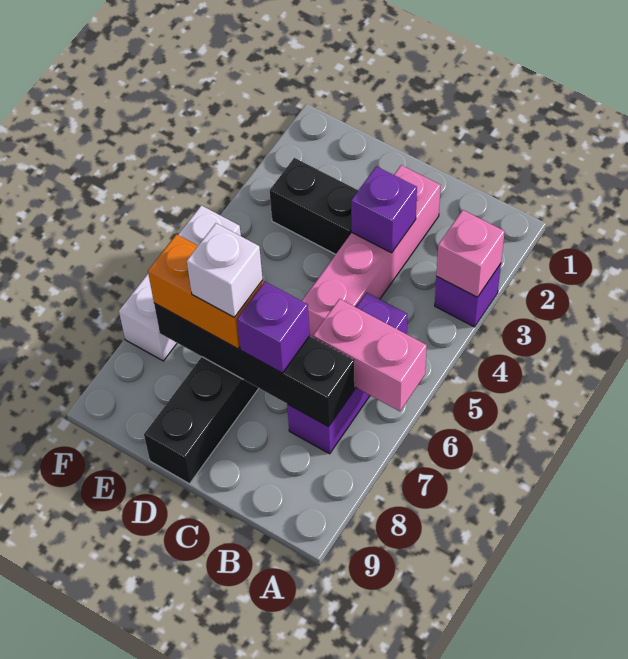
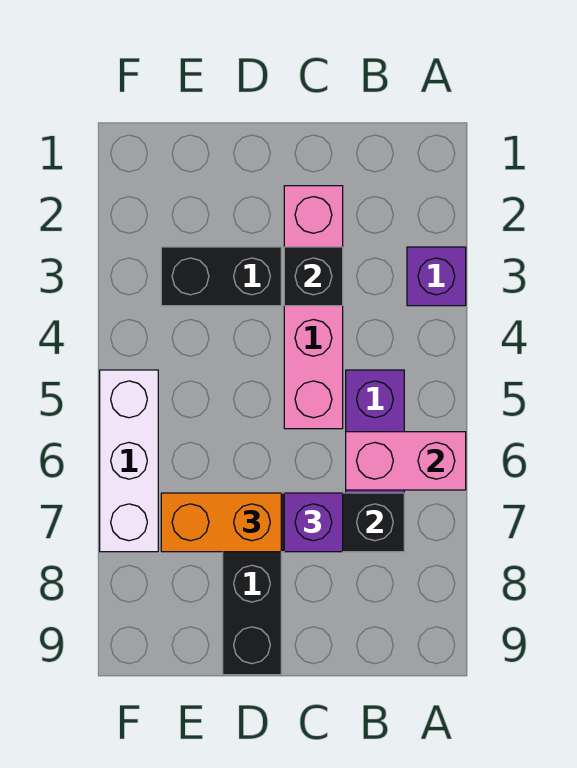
pink 1x1 brick [436,210,505,297] -> none
purple 1x1 brick [351,166,417,253] -> black 1x1 brick [284,247,343,306]
white 1x1 brick [187,223,263,317] -> none

